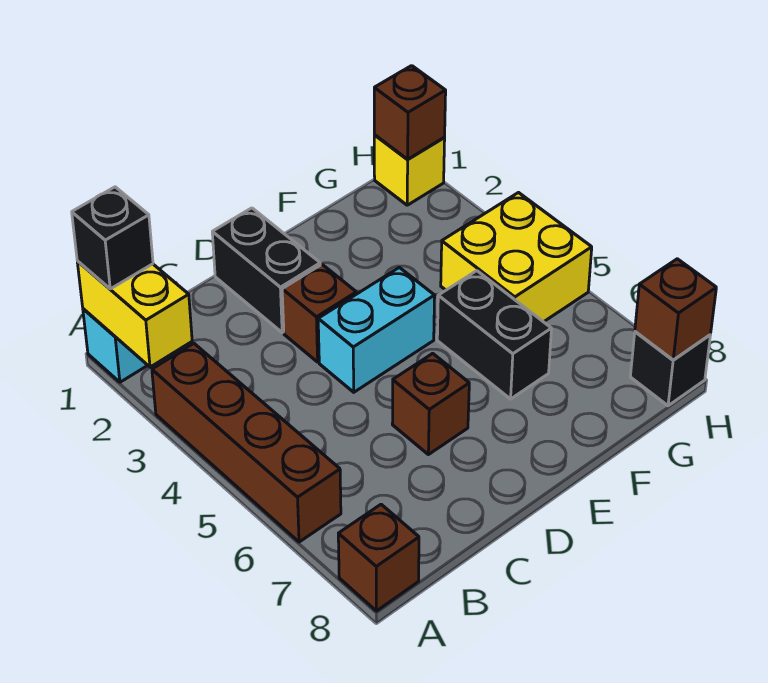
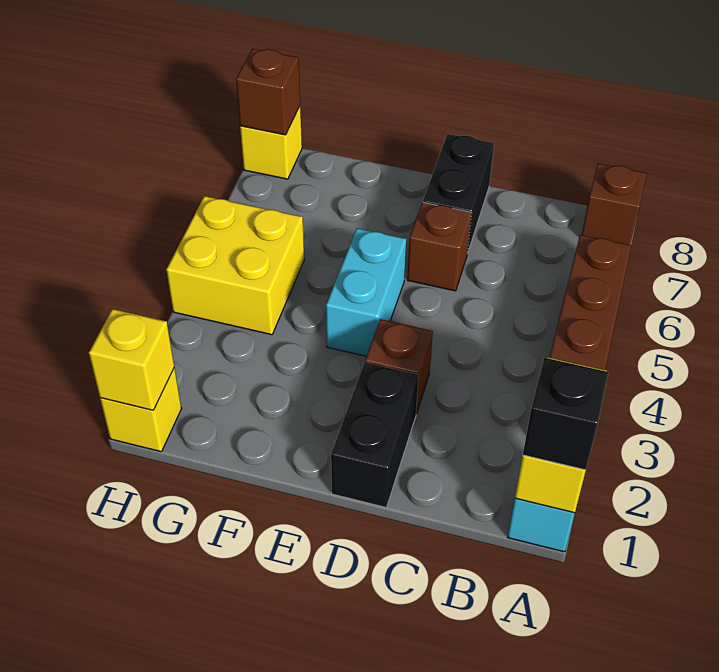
cyan 1x2 brick [318,267,435,392] -> cyan 1x2 brick turned to [326,228,406,356]
black 1x2 brick [437,271,552,399] -> black 1x2 brick moved to [423,134,494,254]
brown 1x1 brick [374,66,446,159] -> yellow 1x1 brick [89,309,174,410]
black 1x1 brick [630,332,710,406] -> yellow 1x1 brick [240,106,302,179]

